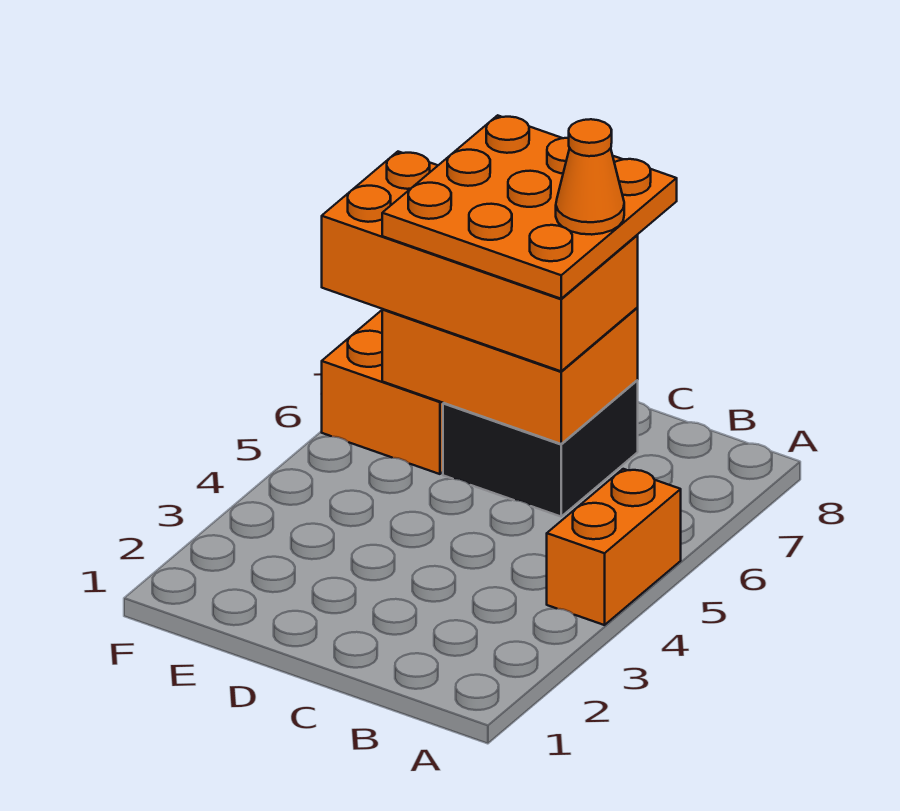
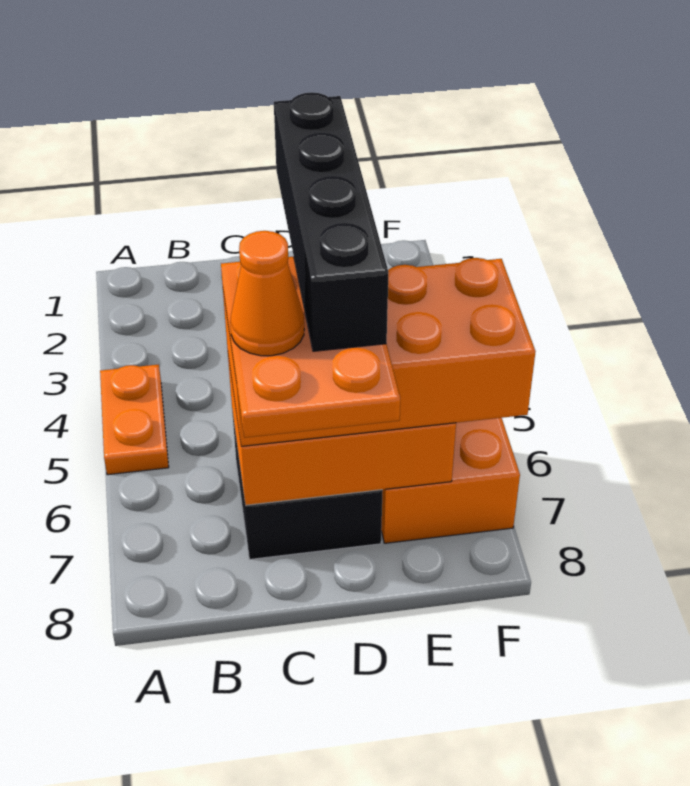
orange 1x2 brick [547,469,681,625] -> orange 1x2 plate [100,364,169,475]
orange 3x3 plate [382,115,677,299] -> orange 2x3 plate [221,257,400,438]
none -> black 1x4 brick [274,92,389,351]

